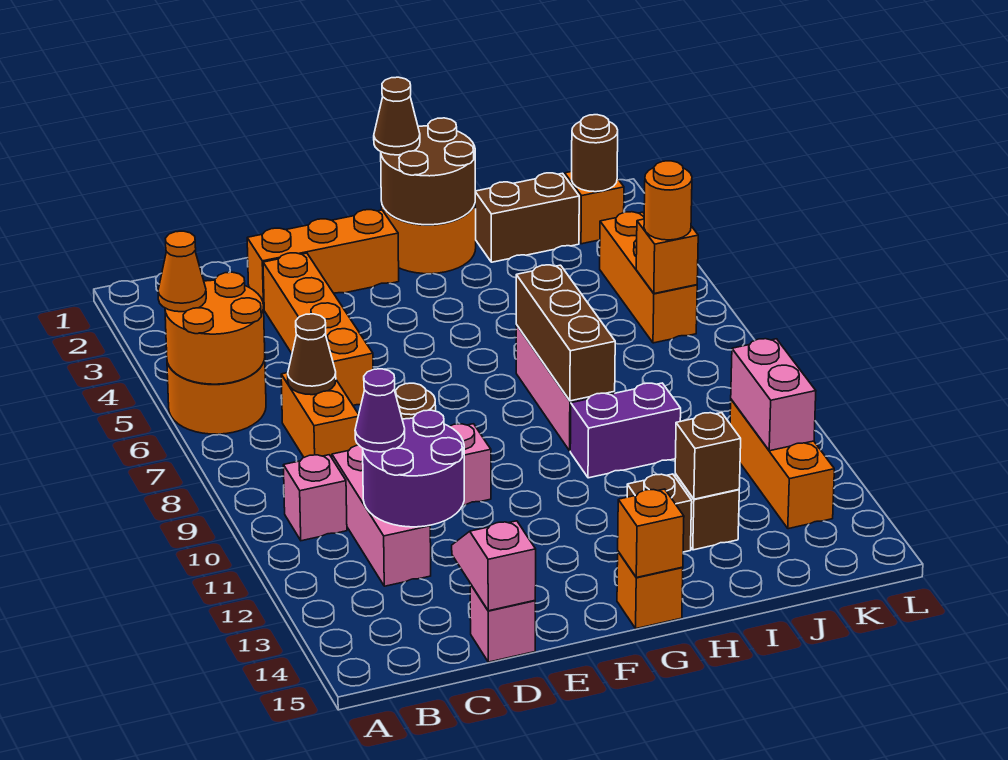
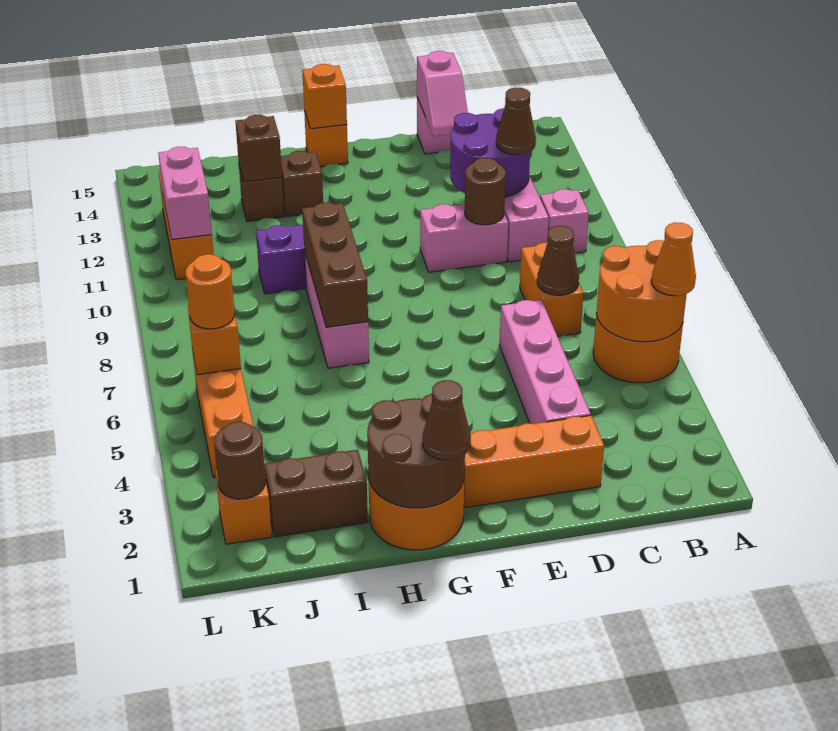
purple 1x1 cone [355,369,405,452] -> brown 1x1 cone [496,88,536,155]
orange 1x4 brick [263,253,373,405] -> pink 1x4 brick [499,300,591,424]

